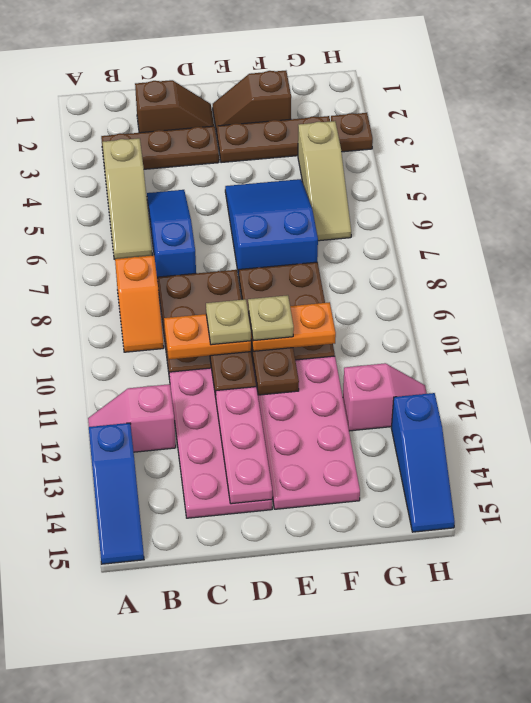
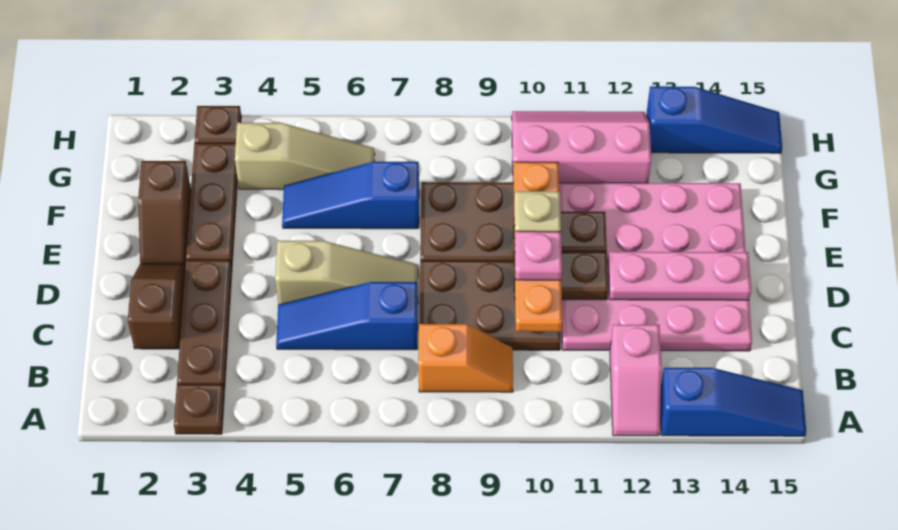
none -> brown 1x1 plate [174,384,224,434]
tan 1x3 slope [102,138,152,259] -> tan 1x3 slope moved to [275,241,418,305]
tan 1x1 plate [206,299,251,345] -> pink 1x1 plate [515,231,562,280]
blue 2x3 slope [225,179,318,277] -> blue 1x3 slope [282,162,419,229]
pink 1x2 slope [343,363,427,431] -> pink 2x3 slope [512,111,651,183]

